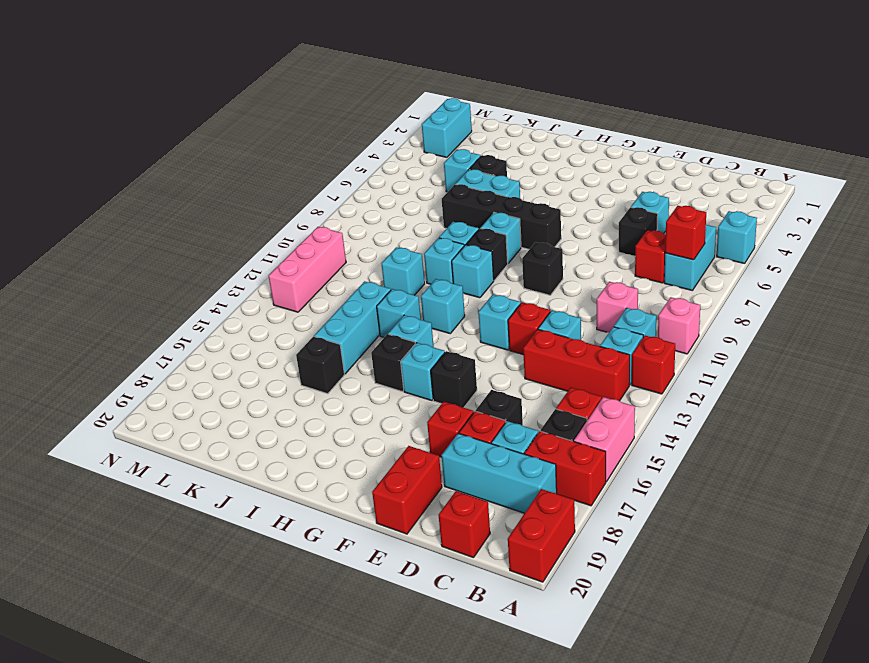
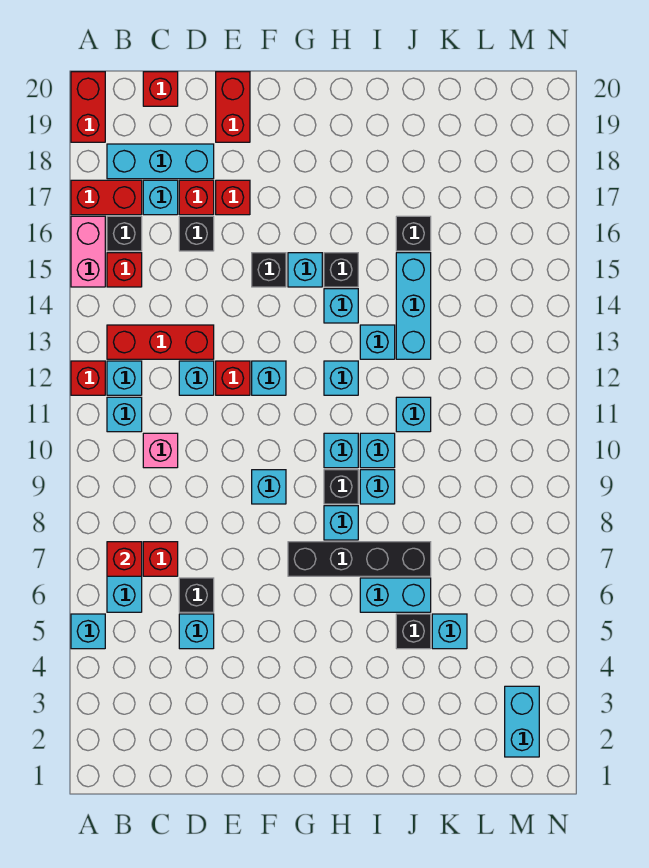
pink 1x1 brick [658,297,700,354] -> none
black 1x1 brick [522,242,563,295] -> cyan 1x1 brick [252,470,286,504]
pink 1x3 brick [269,227,346,312] -> none

